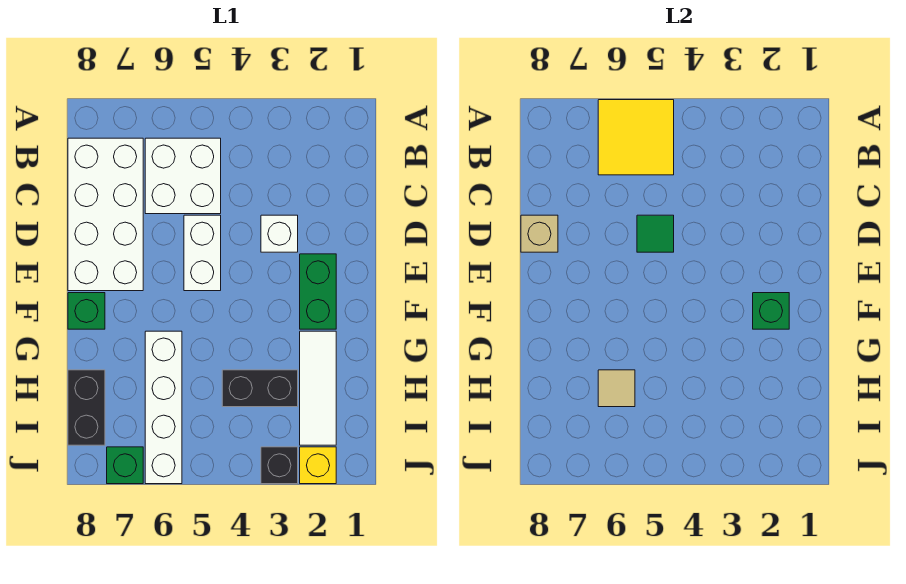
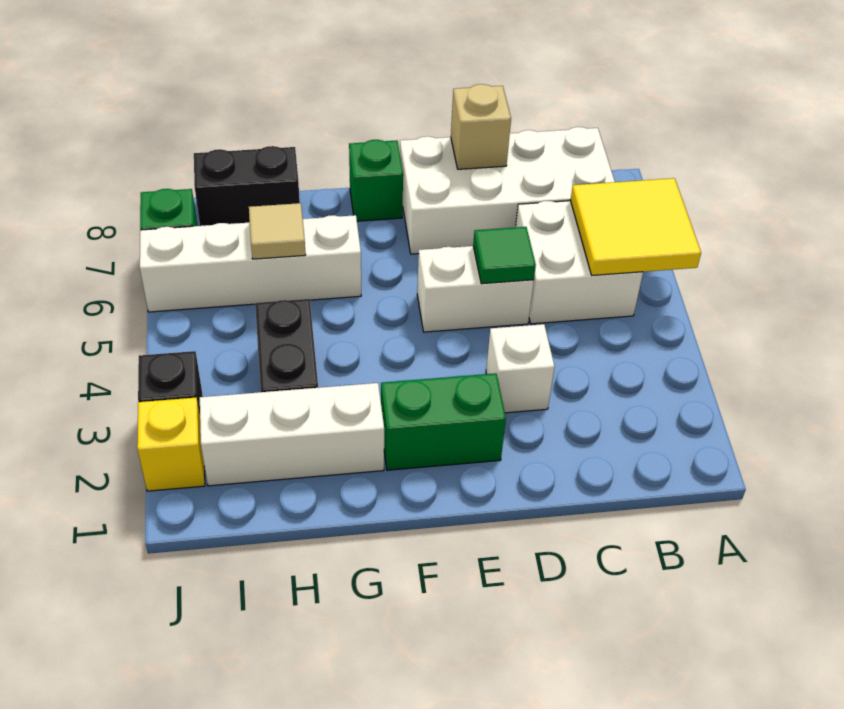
green 1x1 brick [753,293,789,329] -> none
white 1x3 tile [300,331,336,445] -> white 1x3 brick [200,383,384,486]

